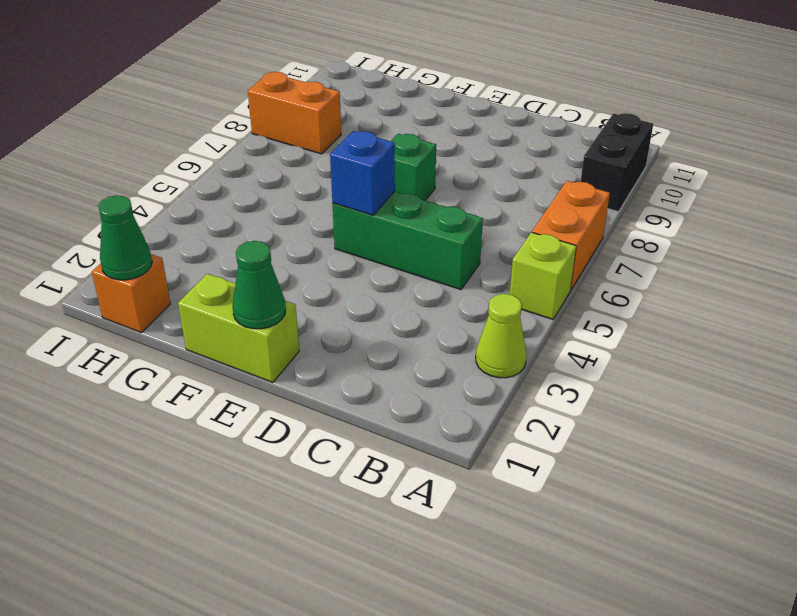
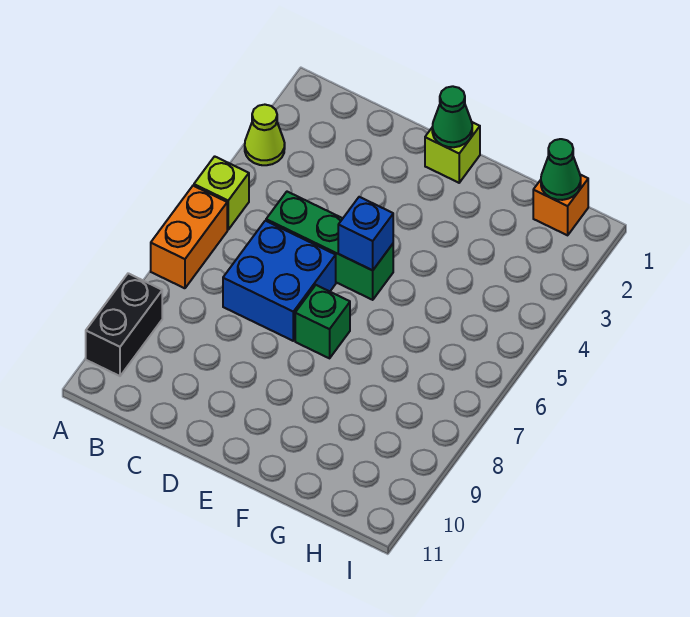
none -> blue 2x2 brick [223,221,336,341]
lime 1x2 brick [178,274,299,382] -> lime 1x1 brick [425,122,480,183]
orange 1x2 brick [248,72,341,154] -> none

